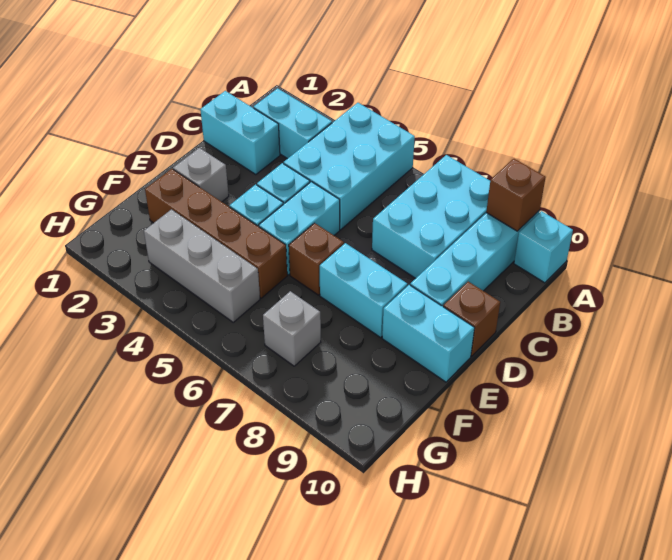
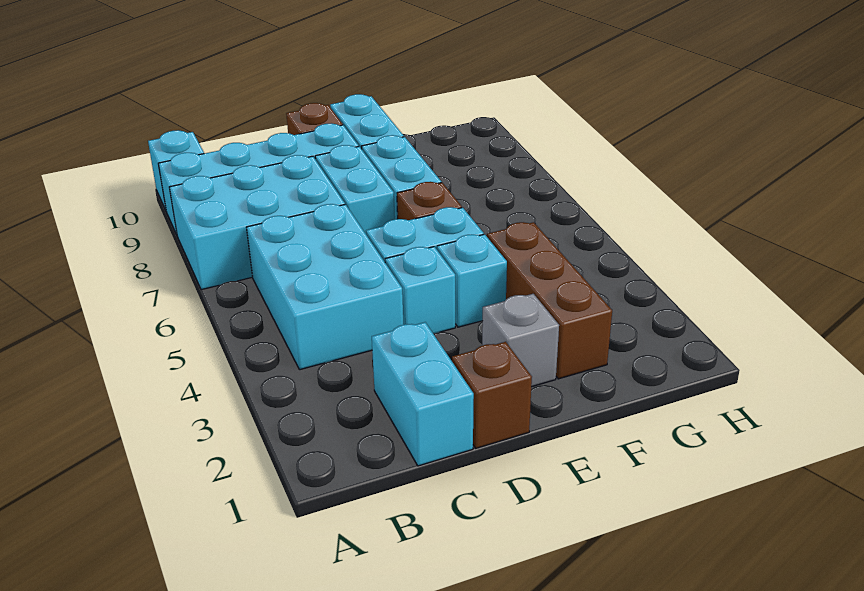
cyan 2x3 brick [284,103,415,230] -> cyan 2x3 brick turned to [247,204,403,370]
brown 1x1 brick [486,159,546,231] -> brown 1x1 brick moved to [452,342,532,448]
cyan 1x2 brick [254,88,332,159] -> cyan 1x2 brick moved to [315,145,395,234]
brown 1x4 brick [145,169,287,298] -> brown 1x3 brick [487,222,612,379]
grey 1x3 brick [144,209,260,322] -> none
grey 1x1 brick [263,291,321,366] -> none

